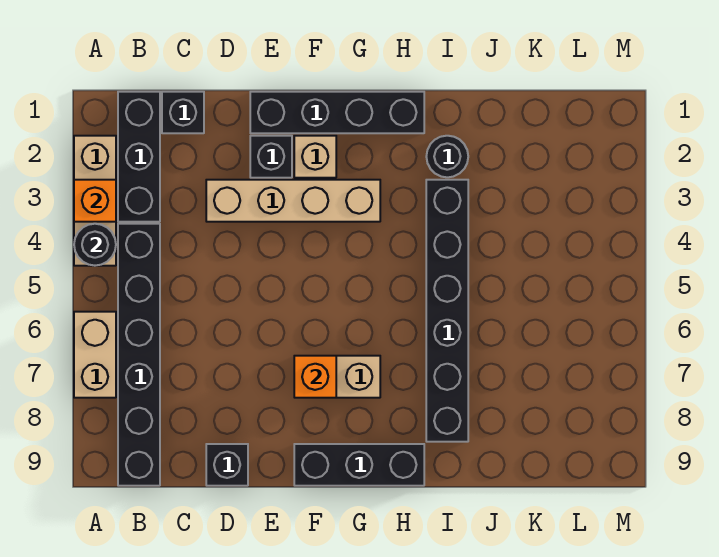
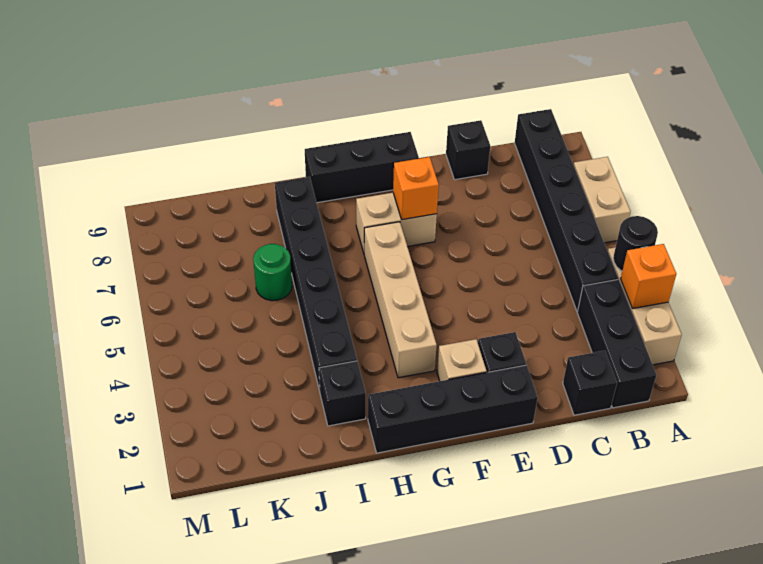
tan 1x4 brick [206,180,380,222] -> tan 1x4 brick turned to [364,222,437,378]
black 1x1 round brick [426,136,468,177] -> black 1x1 brick [319,361,366,426]
none -> green 1x1 round brick [253,244,292,301]

